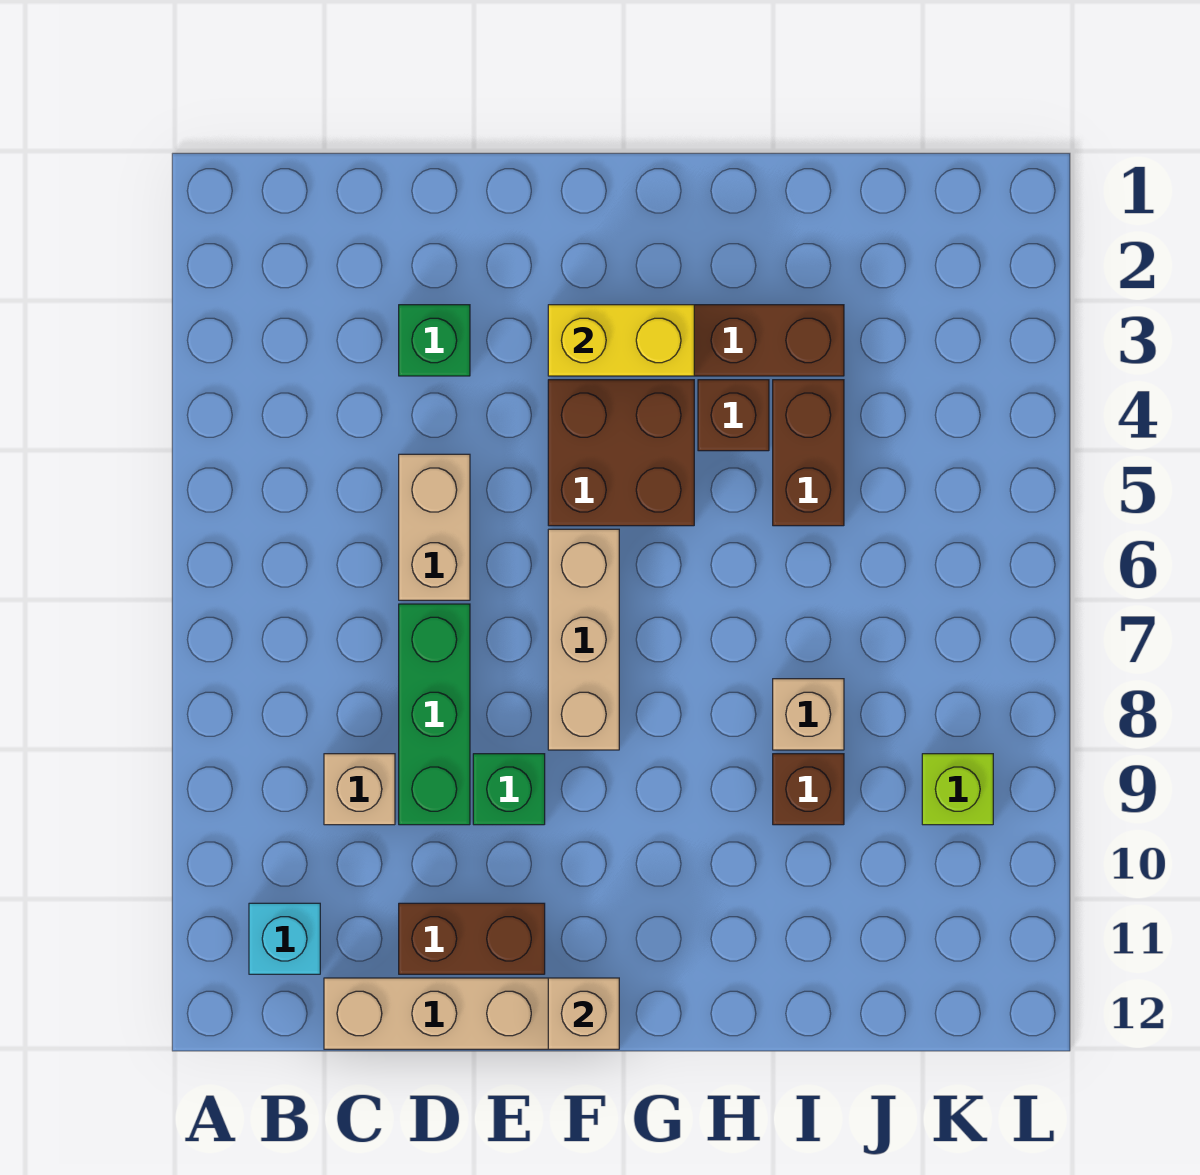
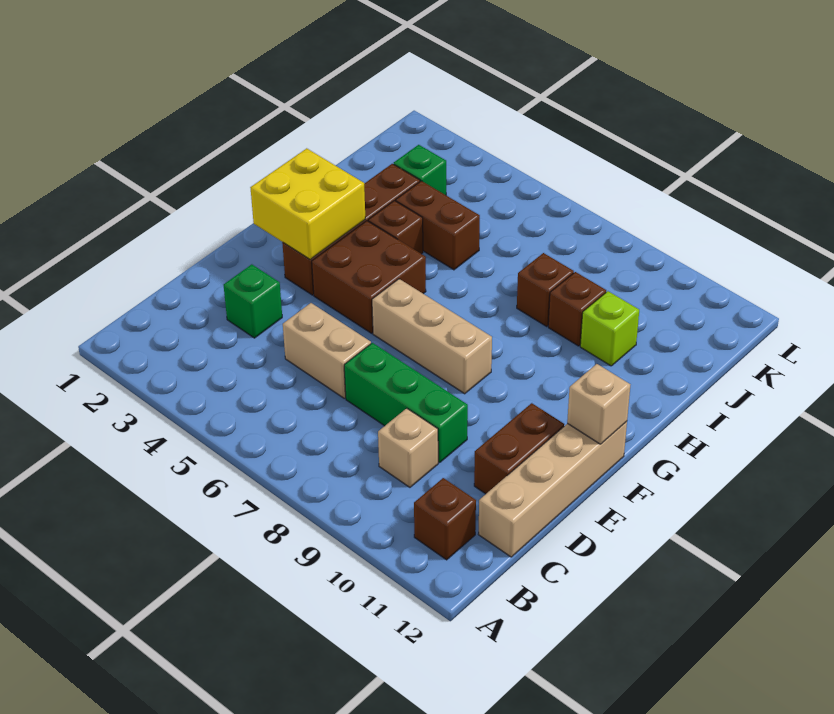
cyan 1x1 brick [249,903,320,974] -> brown 1x1 brick [414,478,476,560]
green 1x1 brick [473,754,545,825] -> green 1x1 brick moved to [394,145,446,195]
yellow 1x2 brick [548,305,694,376] -> yellow 2x2 brick [250,148,365,259]
tan 1x1 brick [773,679,844,750] -> brown 1x1 brick [517,253,574,326]
lime 1x1 brick [922,754,993,825] -> lime 1x1 brick moved to [580,291,639,366]

